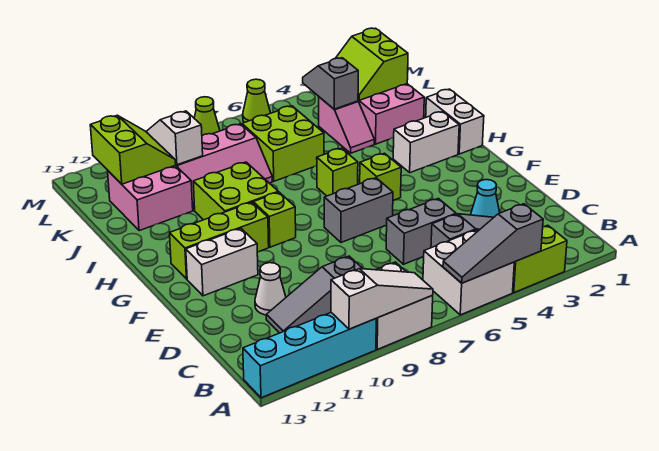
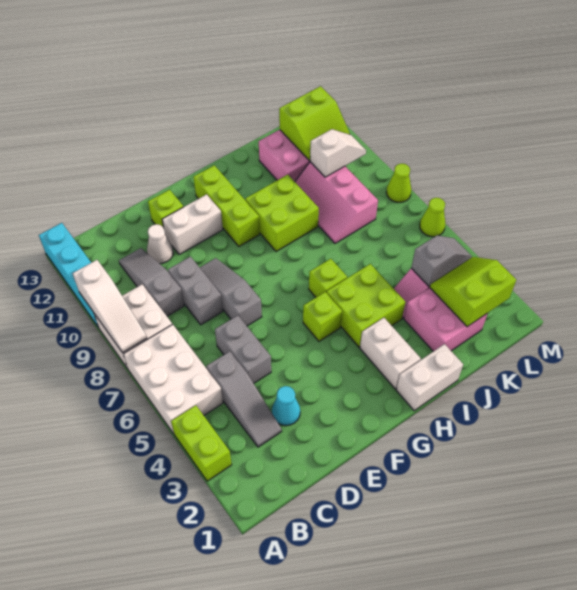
grey 1x3 slope [443,204,543,283] -> grey 1x3 slope moved to [200,258,262,326]
white 2x2 brick [423,230,514,315] -> white 2x3 brick [124,324,223,434]
grey 1x2 brick [324,178,393,243] -> grey 1x2 brick moved to [168,257,223,325]
white 1x2 brick [186,228,258,296] -> white 1x2 brick turned to [162,194,223,255]
lime 1x1 brick [253,192,296,247] -> lime 1x1 brick moved to [148,190,183,228]
lime 2x2 brick [242,106,324,181] -> lime 2x2 brick moved to [326,264,405,347]

